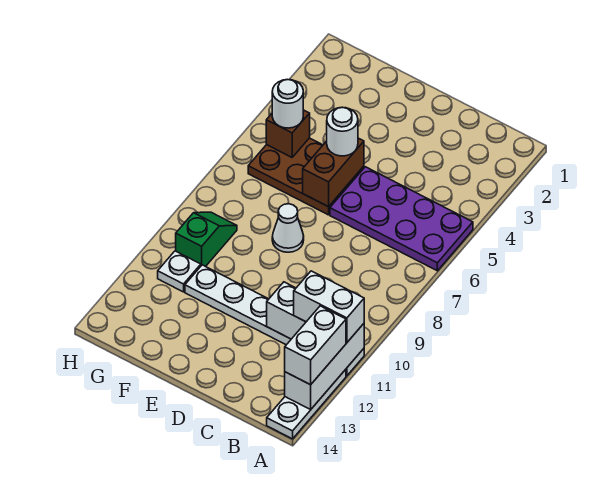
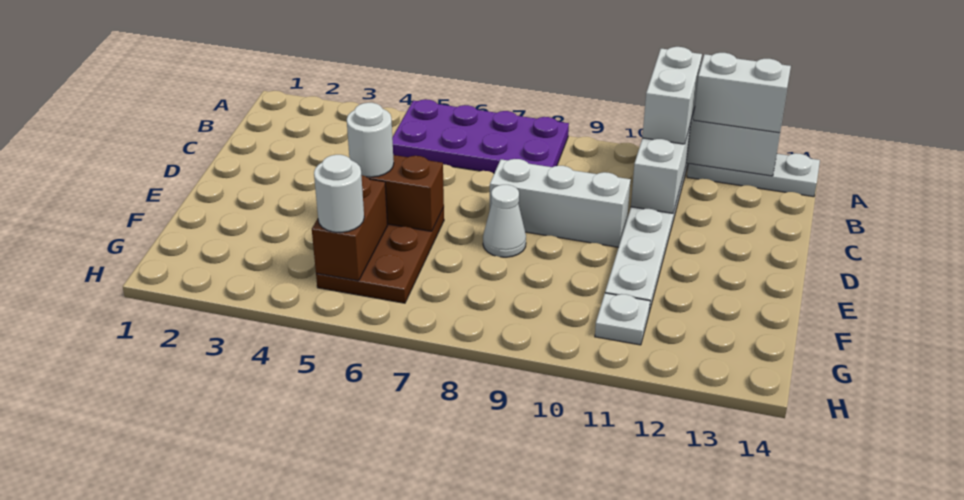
purple 2x4 plate [330,167,473,271] -> purple 2x4 plate turned to [392,99,569,173]
none -> white 1x3 brick [490,159,631,247]
brown 1x1 brick [266,110,310,157] -> brown 1x2 brick [312,175,388,281]
green 1x2 slope [176,212,237,267] -> none

